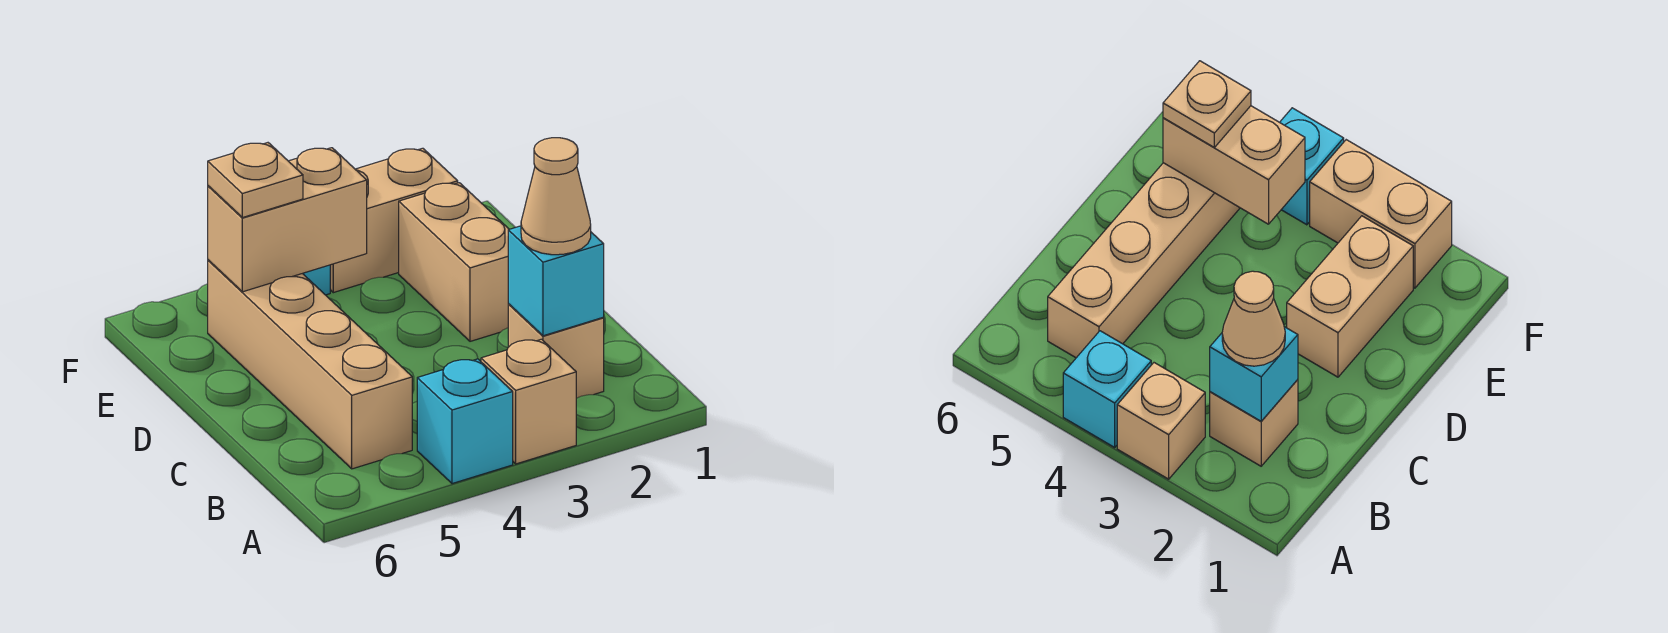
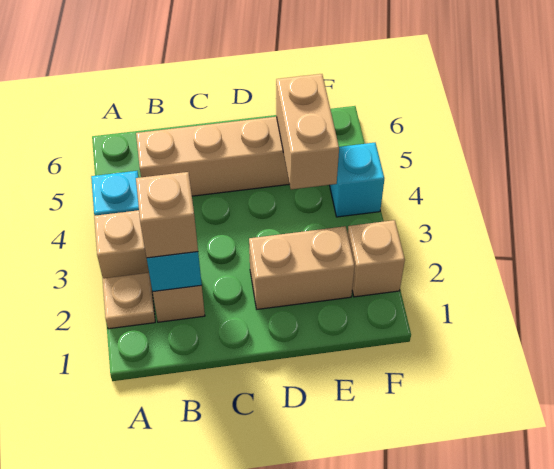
tan 1x1 cone [521,138,591,255] -> tan 1x1 brick [136,172,198,258]
tan 1x1 plate [208,143,303,218] -> tan 1x1 plate moved to [103,273,155,329]
tan 1x2 brick [330,148,458,293] -> tan 1x1 brick [348,220,405,297]

